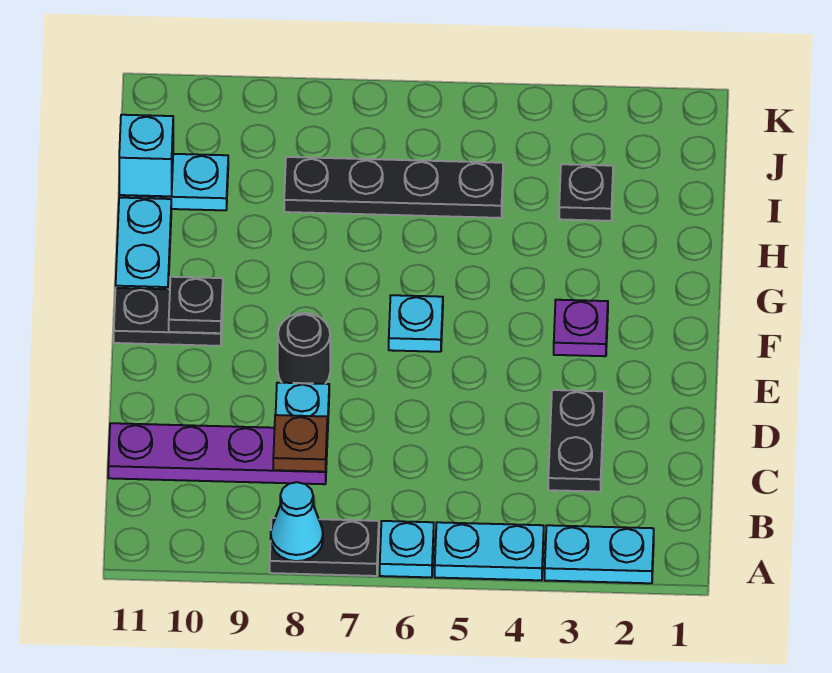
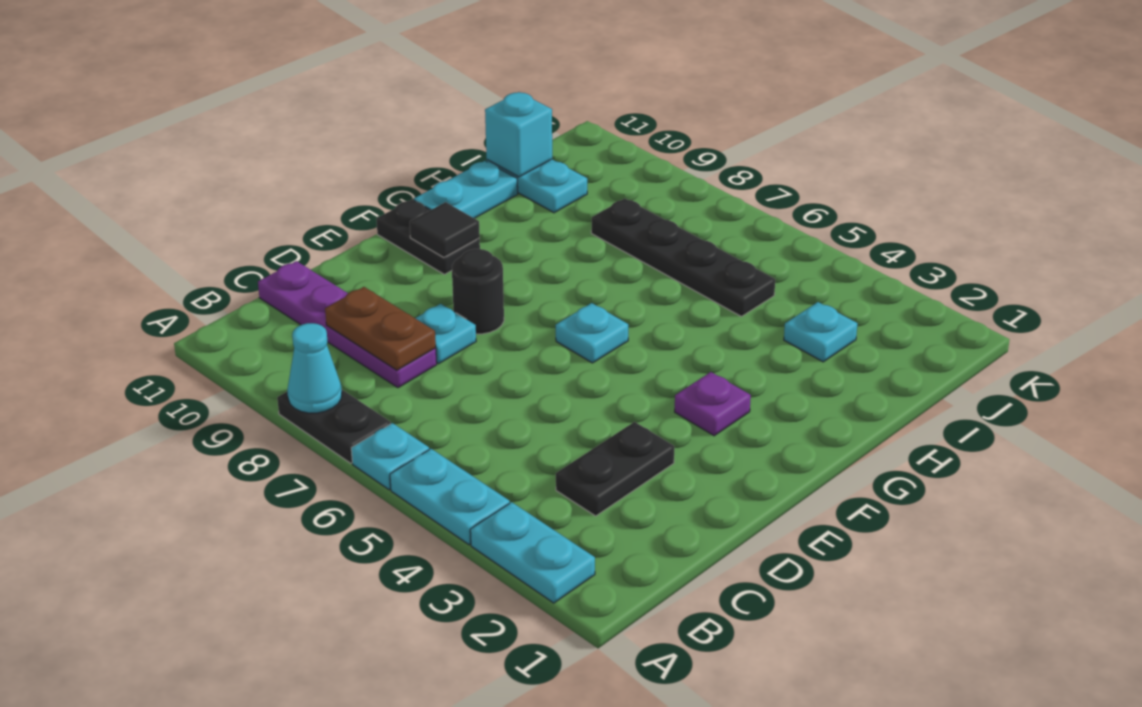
brown 1x1 plate [273,415,327,472] -> brown 1x2 plate [325,287,436,370]
black 1x1 plate [169,277,223,333] -> black 1x1 tile [410,202,480,257]
black 1x1 plate [559,164,613,221] -> cyan 1x1 plate [784,302,858,362]

